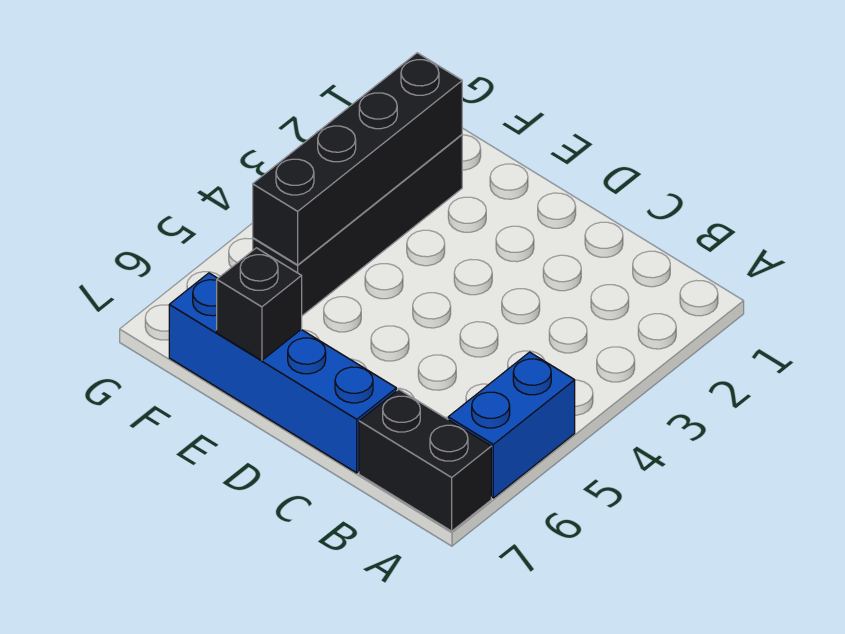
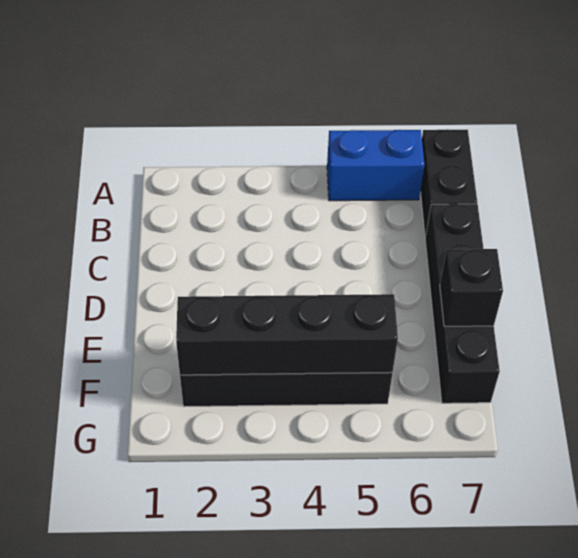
blue 1x4 brick [169,273,396,473] -> black 1x4 brick [425,204,500,403]

